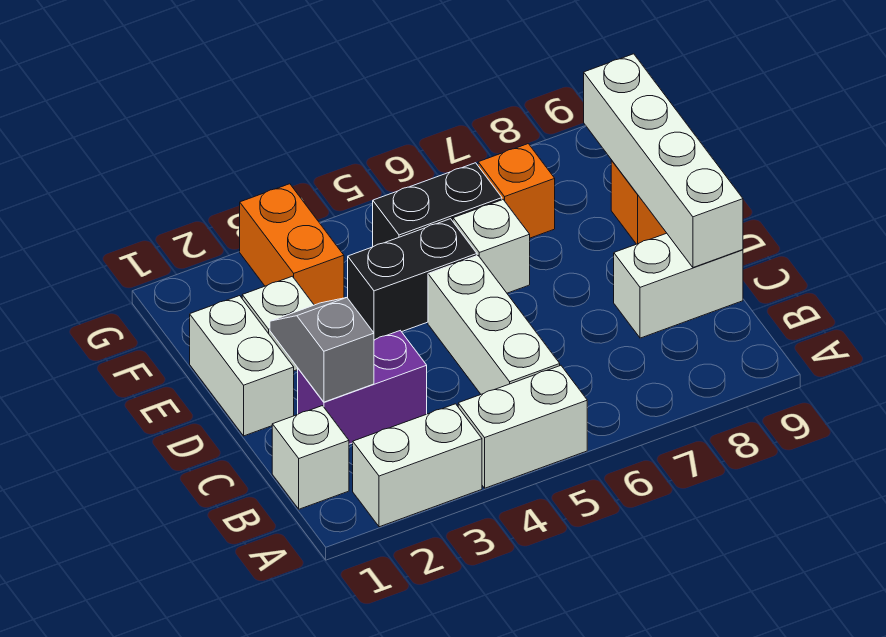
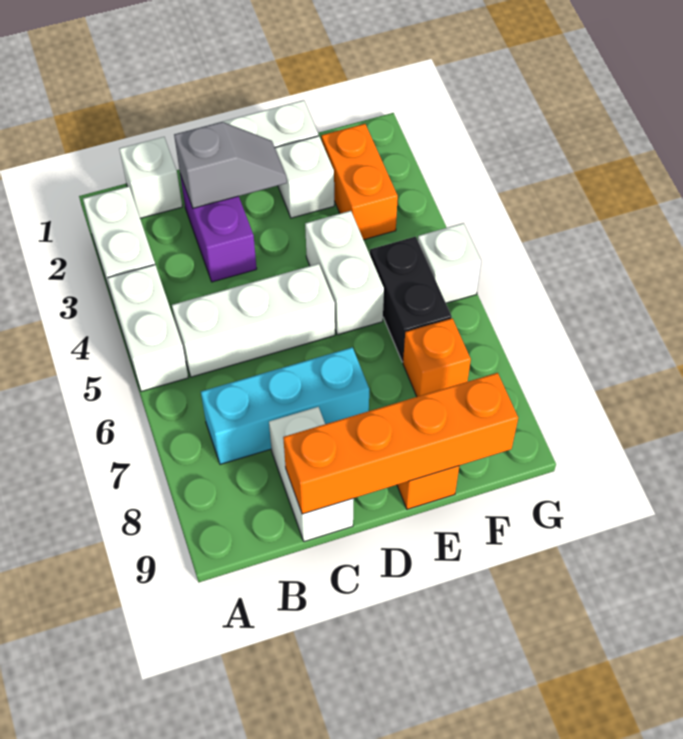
none -> cyan 1x3 brick [201,347,369,464]
white 1x4 brick [584,54,743,268] -> orange 1x4 brick [283,373,518,514]
black 1x2 brick [348,219,477,340] -> white 1x2 brick [305,211,384,335]
white 1x1 brick [453,200,530,293] -> white 1x1 brick moved to [418,223,481,303]
orange 1x2 brick [240,184,344,305] -> orange 1x2 brick turned to [321,124,398,240]

